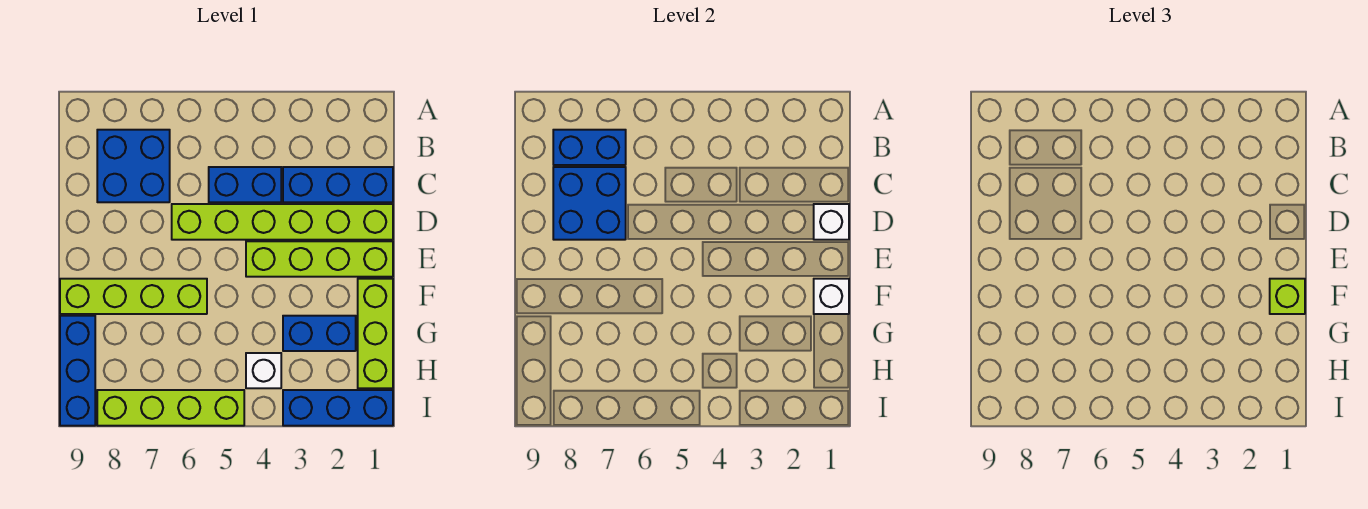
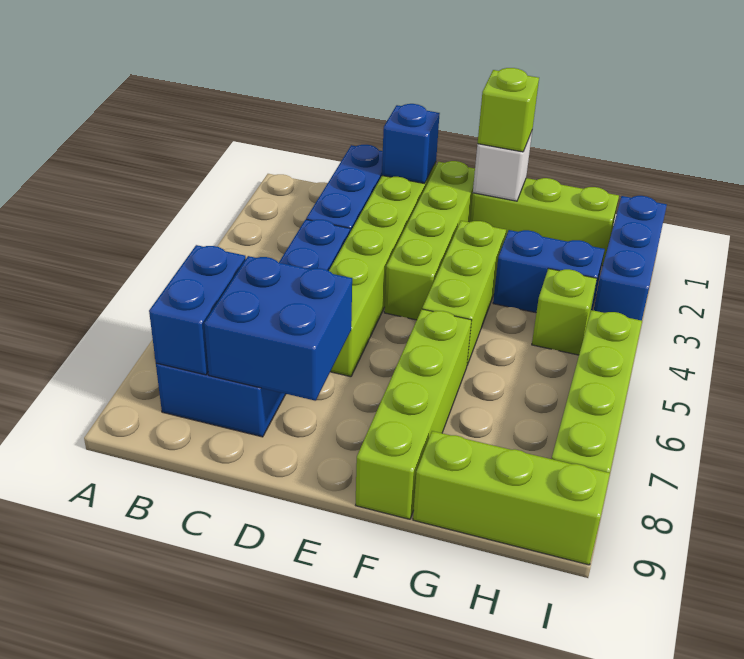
white 1x1 brick [814,204,849,240] -> blue 1x1 brick [382,104,440,184]
none -> lime 1x3 brick [422,221,506,365]
blue 1x2 brick [283,316,356,351] -> blue 1x2 brick turned to [493,230,605,313]
blue 1x3 brick [60,316,95,426] -> lime 1x3 brick [413,431,610,565]
white 1x1 brick [246,353,281,388] -> lime 1x1 brick [532,268,597,355]

